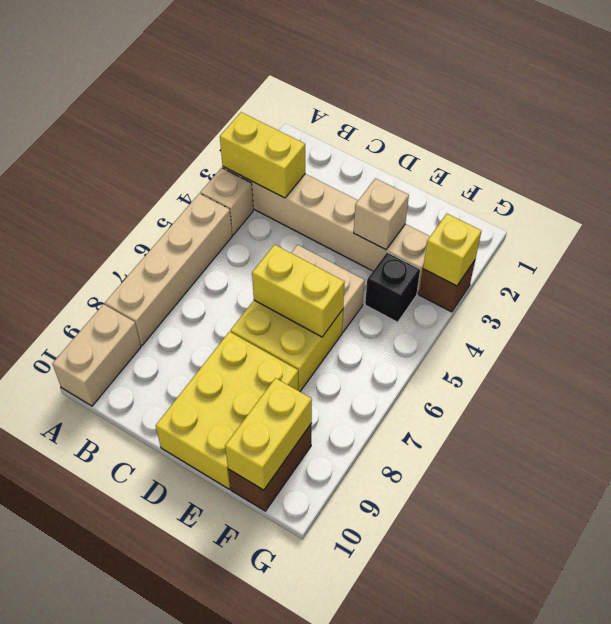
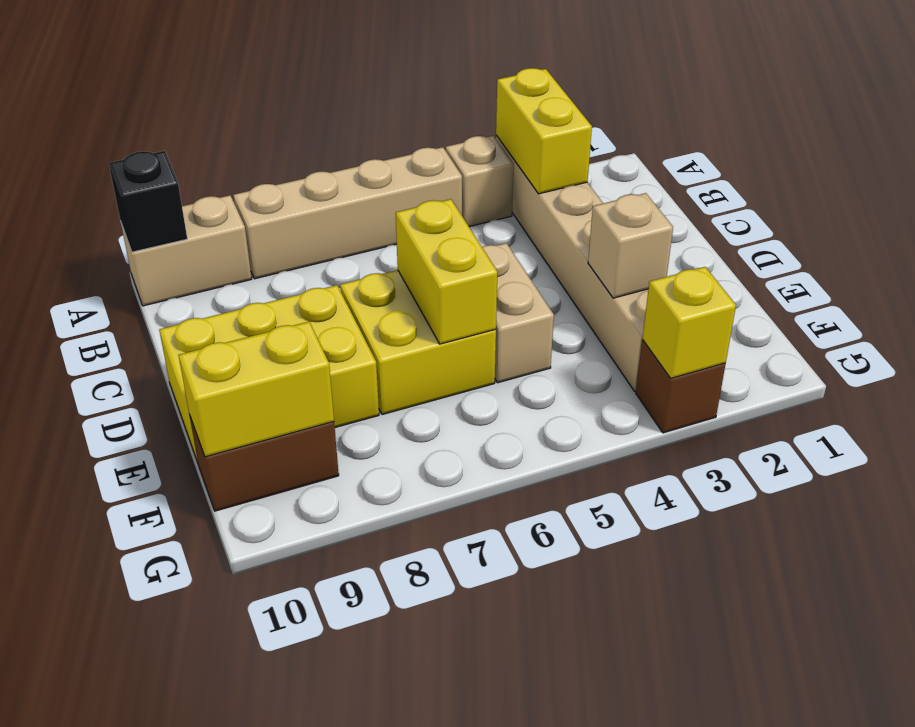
black 1x1 brick [365,253,420,322] -> black 1x1 brick moved to [109,151,187,252]

